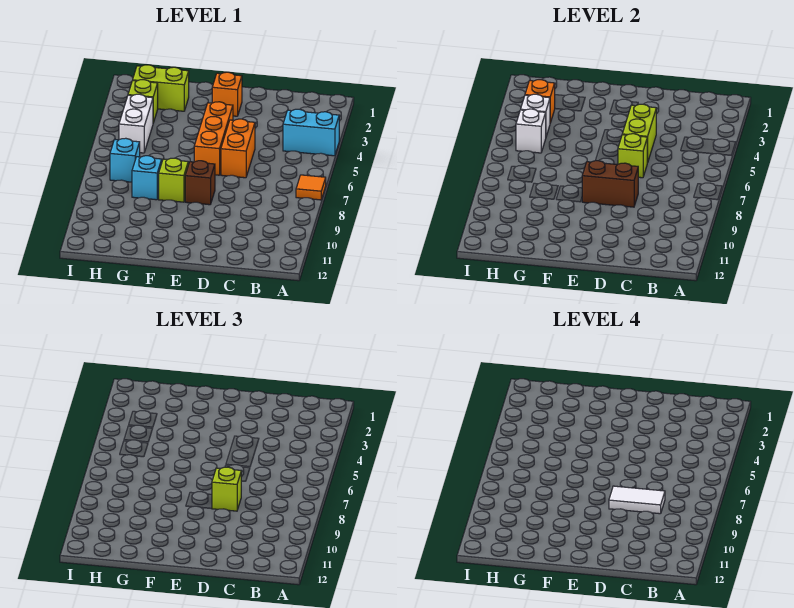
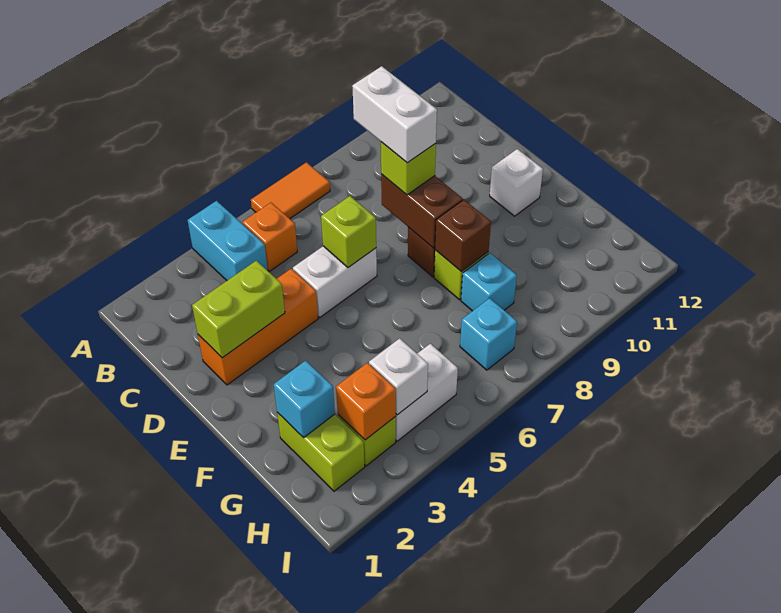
orange 1x1 tile [296,175,326,200] -> orange 1x2 tile [251,162,330,219]
white 1x2 tile [609,486,665,514] -> white 1x2 brick [352,66,437,163]
lime 1x2 brick [622,104,656,163] -> lime 1x2 brick moved to [192,261,285,358]
orange 1x2 brick [221,119,255,178] -> white 1x2 brick [293,246,377,317]
orange 1x1 brick [212,72,242,116] -> orange 1x1 brick moved to [242,203,297,271]
orange 1x3 brick [194,102,233,175] -> orange 1x3 brick moved to [198,269,318,385]
none -> brown 1x1 brick [435,200,491,272]
none -> cyan 1x1 brick [274,361,335,438]
white 1x1 brick [516,109,546,153] -> white 1x1 brick moved to [490,149,543,216]

